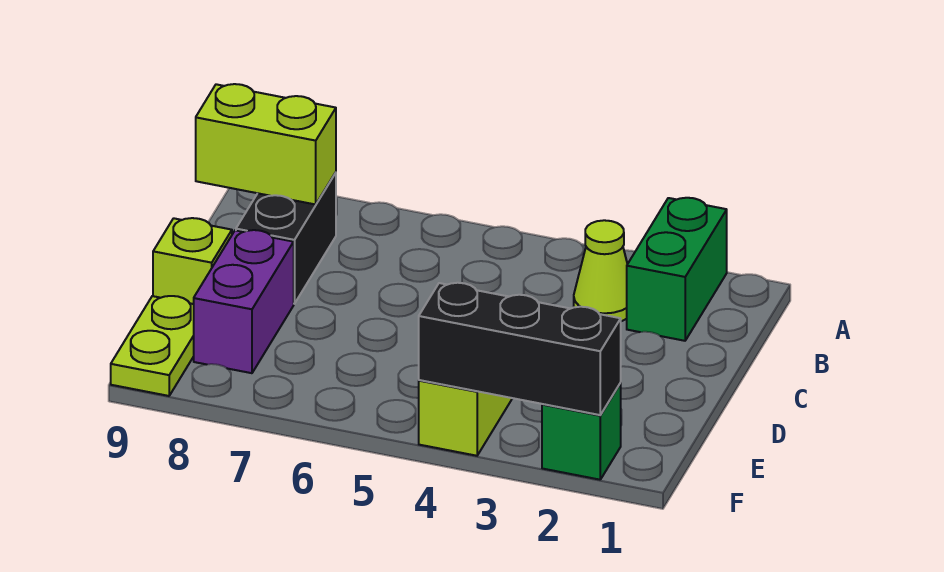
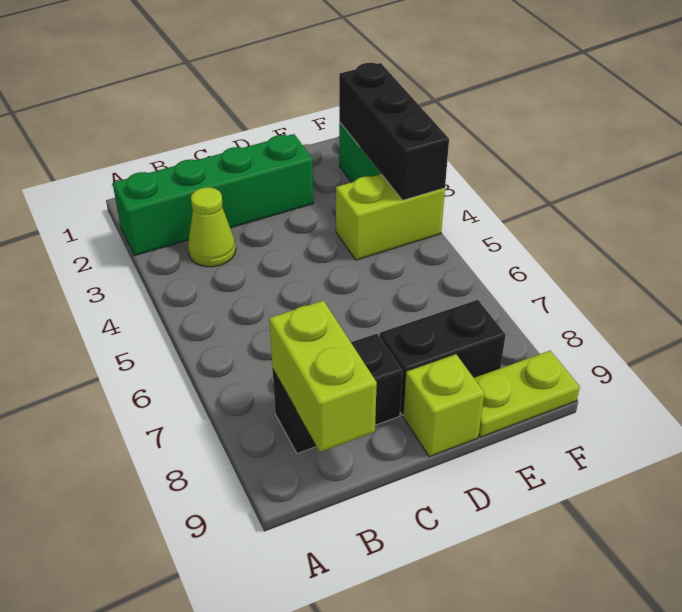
green 1x2 brick [627,198,727,341] -> green 1x4 brick [113,134,313,256]
purple 1x2 brick [194,230,294,373] -> black 1x2 brick [380,300,505,415]

